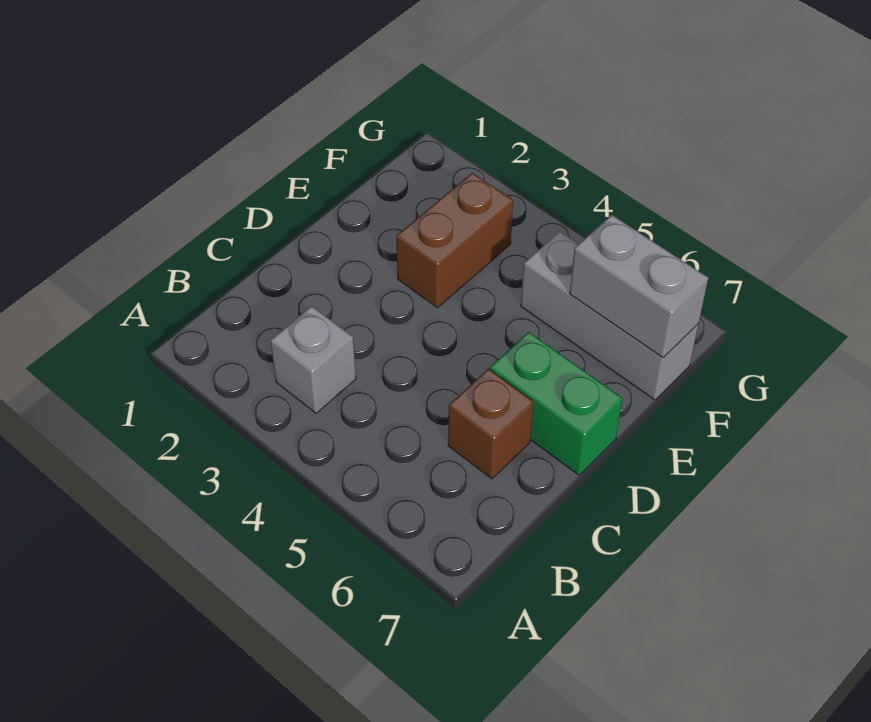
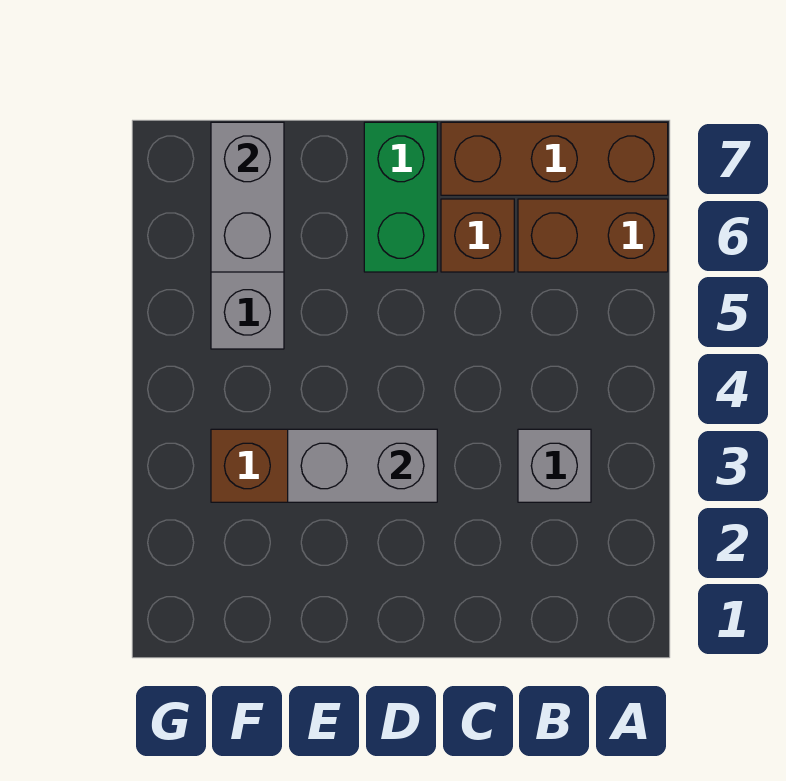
none -> brown 1x2 brick [518,199,668,272]
none -> brown 1x3 brick [441,122,668,195]
none -> grey 1x2 brick [288,429,437,502]

